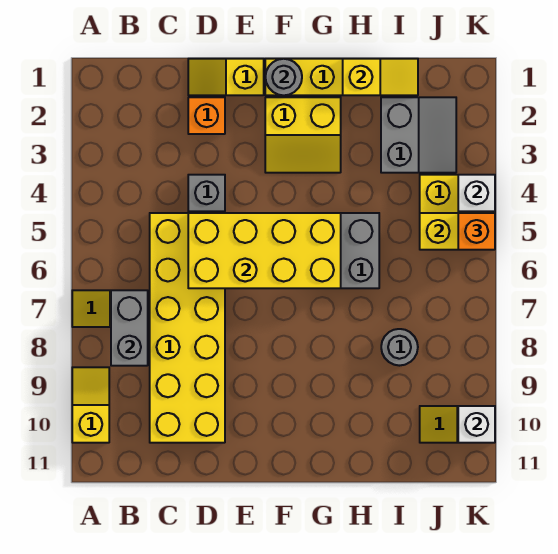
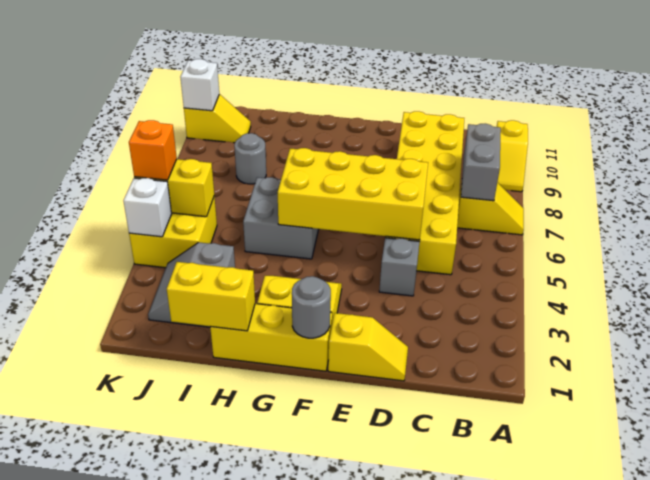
orange 1x1 brick [188,97,225,134] -> none
yellow 1x2 slope [343,59,418,95] -> yellow 1x2 brick [167,262,255,331]

